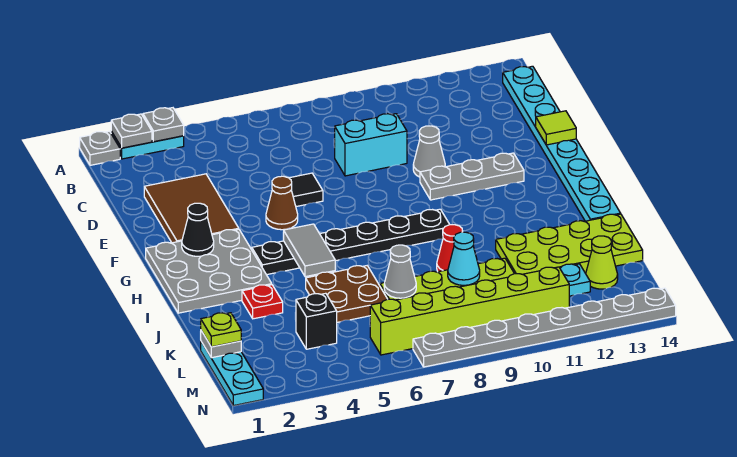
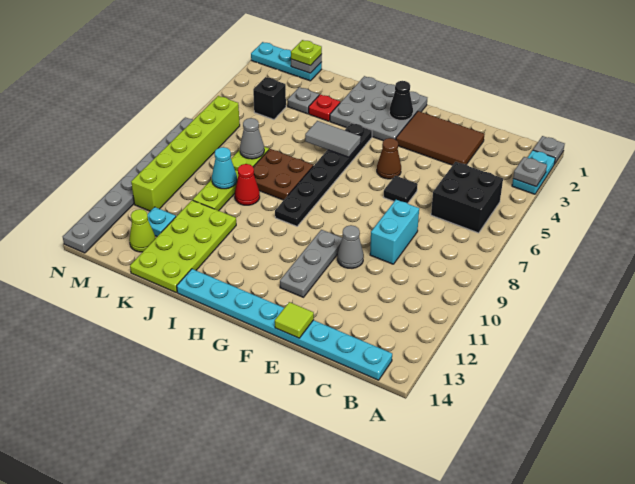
grey 1x1 plate [111,114,152,148] -> grey 1x1 plate moved to [287,87,319,114]
none -> black 2x2 brick [431,162,503,233]
brown 2x2 plate [306,266,387,322] -> brown 2x2 plate moved to [253,149,313,200]

